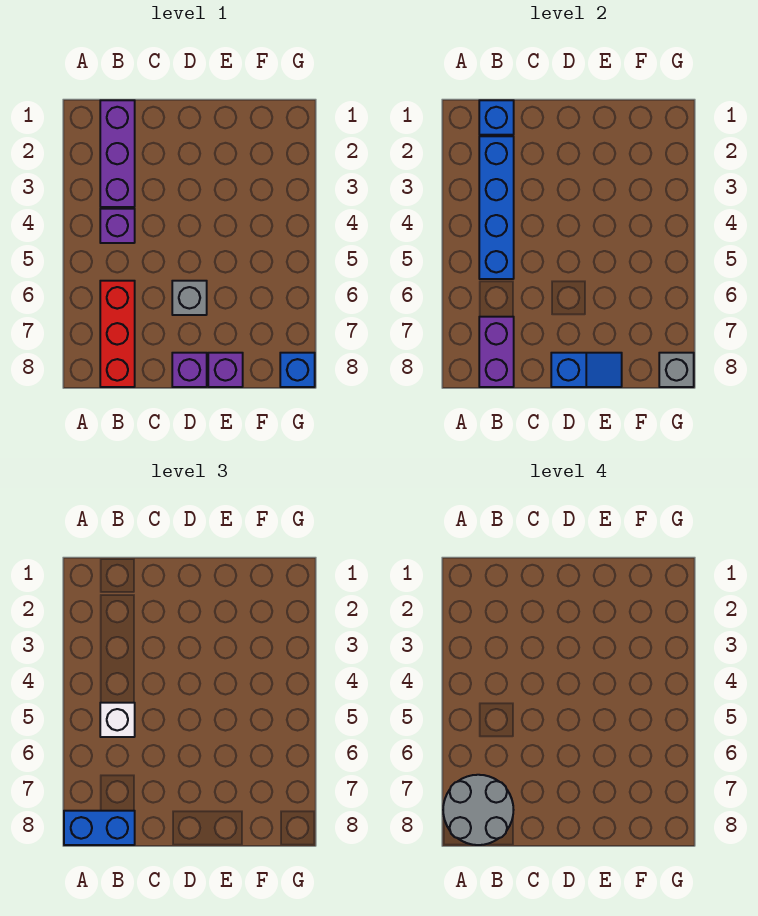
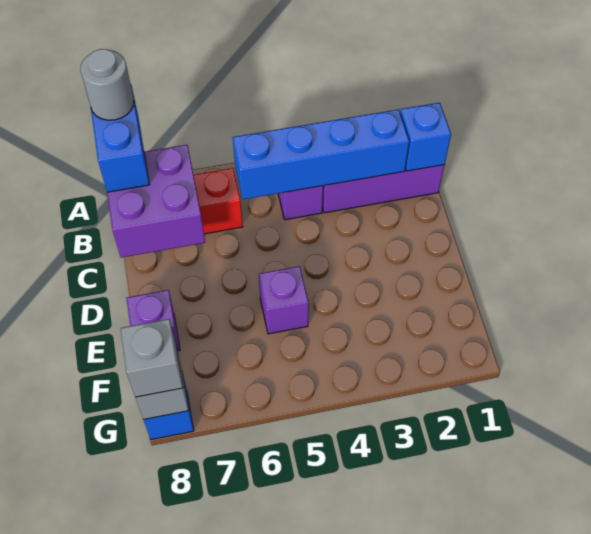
grey 2x2 round brick [443,775,513,845] -> grey 1x1 round brick [80,49,134,120]
white 1x1 brick [100,703,135,737] -> none
purple 1x2 brick [479,317,514,387] -> purple 2x2 brick [107,145,205,258]
grey 1x1 brick [172,281,207,315] -> grey 1x1 brick moved to [121,319,183,397]
purple 1x1 brick [172,353,207,387] -> purple 1x1 brick moved to [259,266,309,334]
blue 1x2 slope [551,353,622,387] -> none

